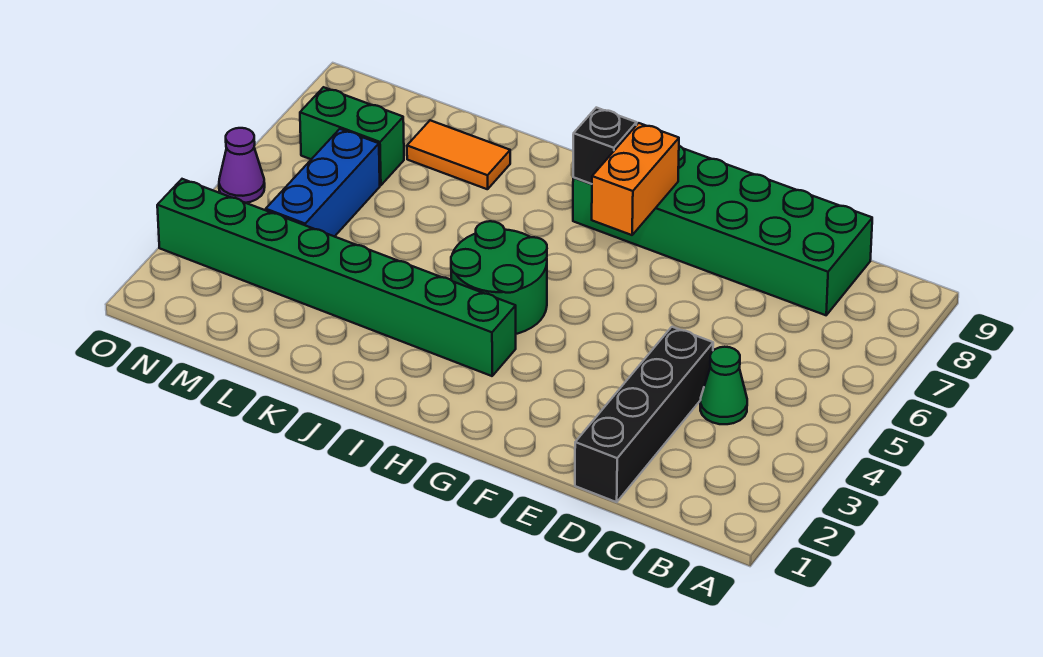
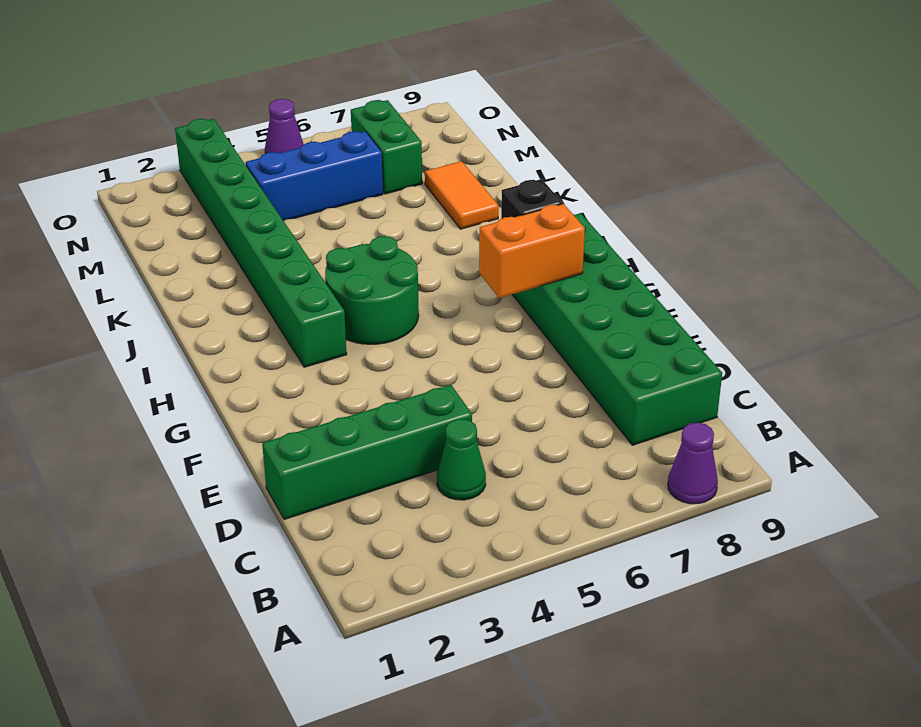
none -> purple 1x1 cone [668,423,718,504]
black 1x4 brick [575,327,713,502] -> green 1x4 brick [262,385,472,519]

